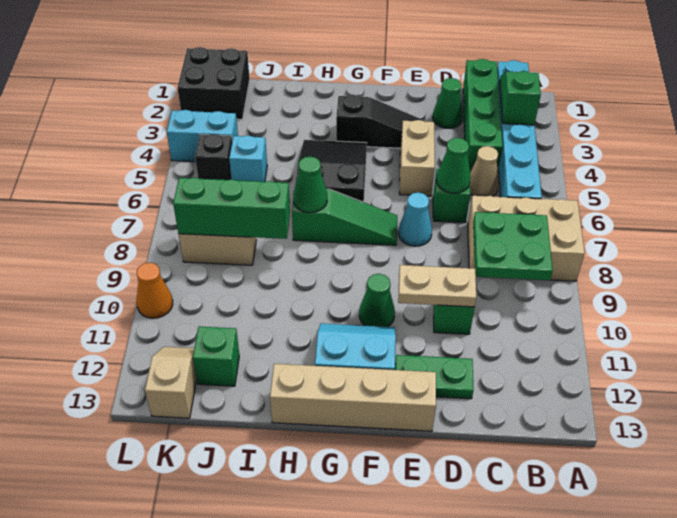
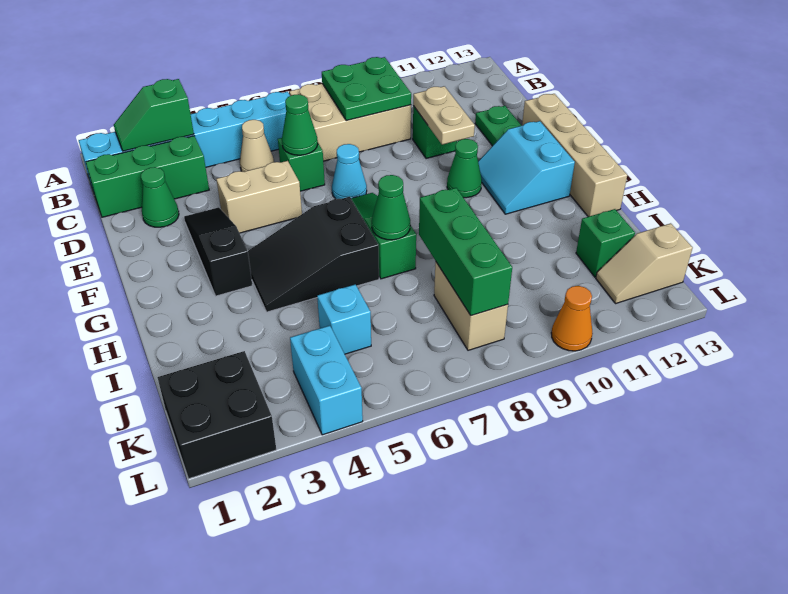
tan 2x3 brick [468,196,585,281] -> tan 2x3 brick turned to [289,84,411,161]
green 1x4 brick [463,59,503,172] -> green 1x3 brick [86,136,209,217]
black 1x1 brick [195,134,232,180] -> none

